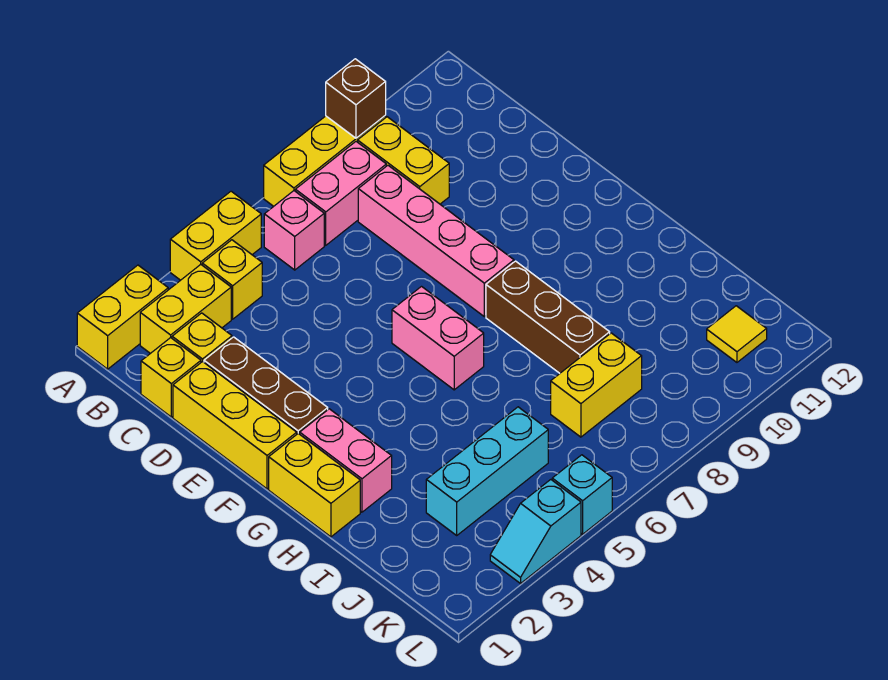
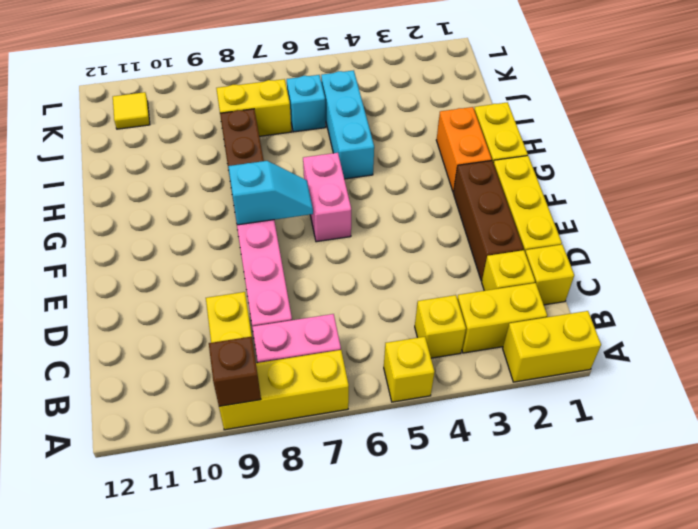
yellow 1x2 brick [170,191,261,280] -> yellow 1x1 brick [384,337,434,402]
pink 1x1 brick [264,191,324,270] -> none
pink 1x2 brick [300,409,392,512] -> orange 1x2 brick [436,107,492,192]
cyan 1x3 brick [426,407,548,535] -> cyan 1x3 brick turned to [321,70,374,179]
cyan 1x2 slope [490,480,581,583] -> cyan 1x2 slope moved to [228,161,313,225]
cyan 1x1 brick [552,455,612,534] -> cyan 1x1 brick moved to [287,75,326,132]

